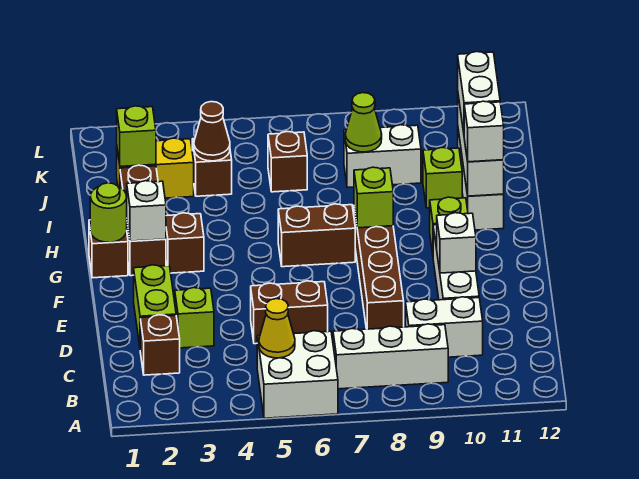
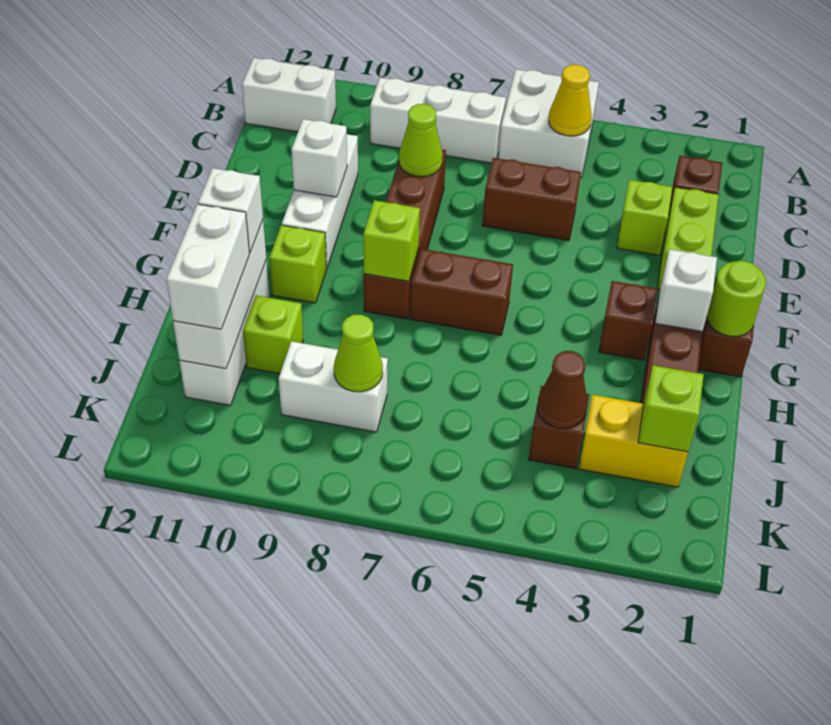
white 1x2 brick [406,297,483,357] -> white 1x2 brick moved to [242,58,336,132]
none -> lime 1x1 cone [399,104,443,177]
brown 1x1 brick [268,132,307,192] -> none

